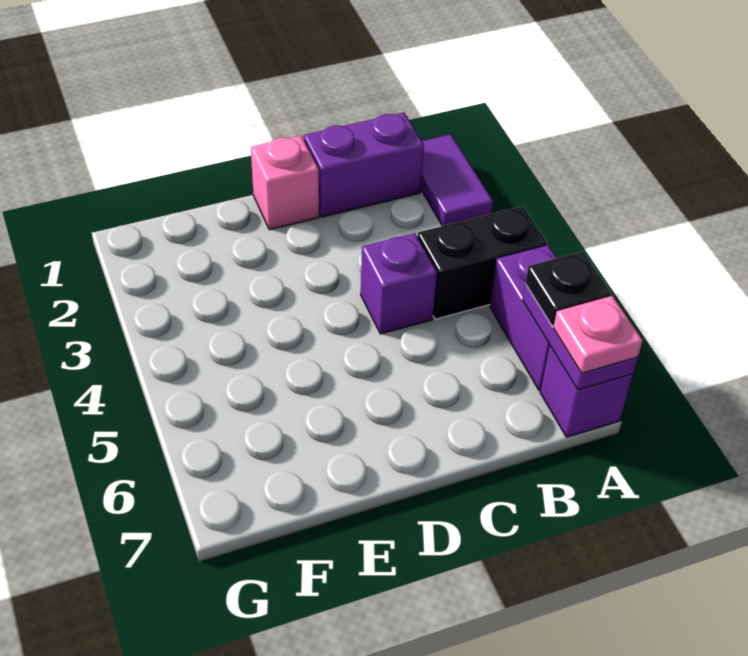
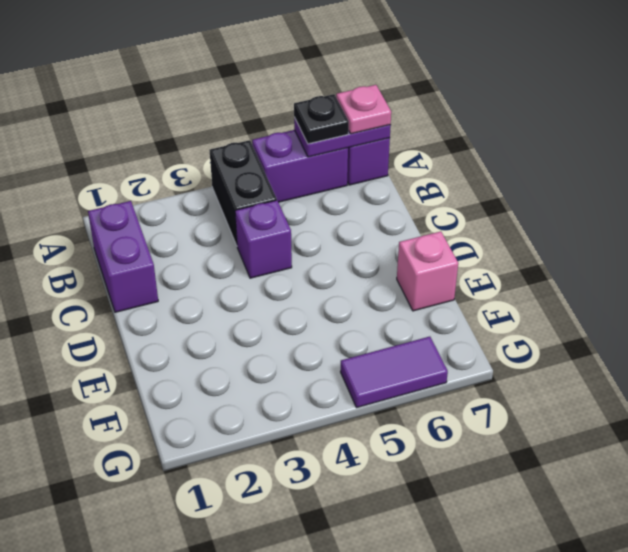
purple 1x2 tile [421,134,493,226] -> purple 1x2 tile moved to [341,337,448,408]
pink 1x1 brick [251,136,319,230] -> pink 1x1 brick moved to [397,231,458,311]

